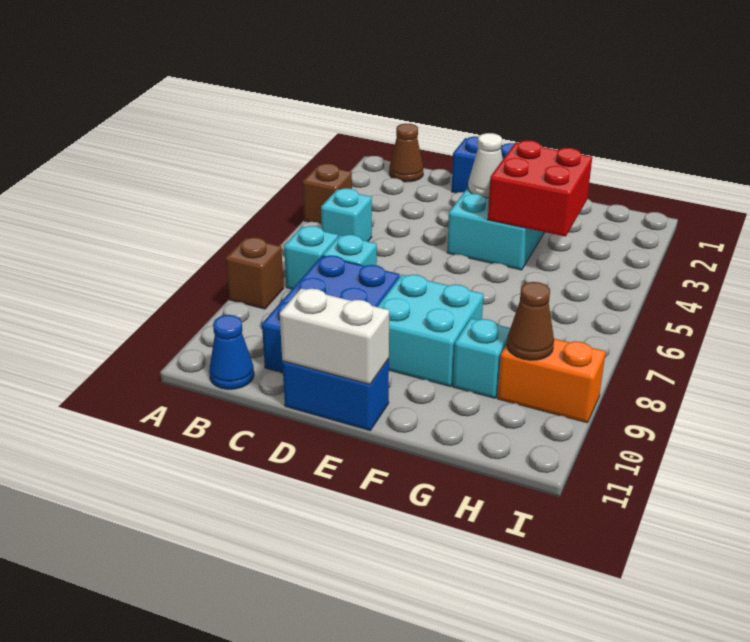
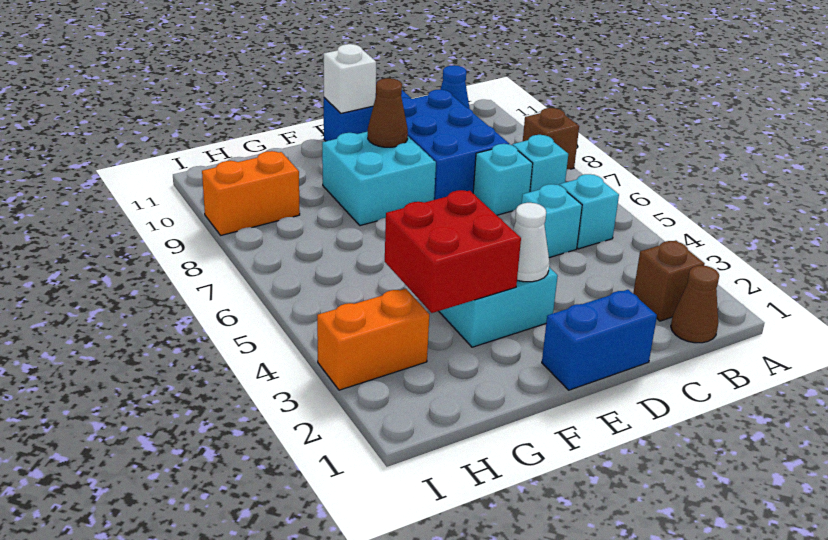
brown 1x1 brick [303,164,352,224] -> brown 1x1 brick moved to [633,241,704,321]
white 1x2 brick [280,288,389,384] -> white 1x1 brick [324,44,376,113]
cyan 1x1 brick [453,318,510,398] -> cyan 1x1 brick moved to [522,184,582,258]
none -> orange 1x2 brick [317,289,429,390]
brown 1x1 cone [507,282,554,360] -> brown 1x1 cone moved to [368,78,408,147]

